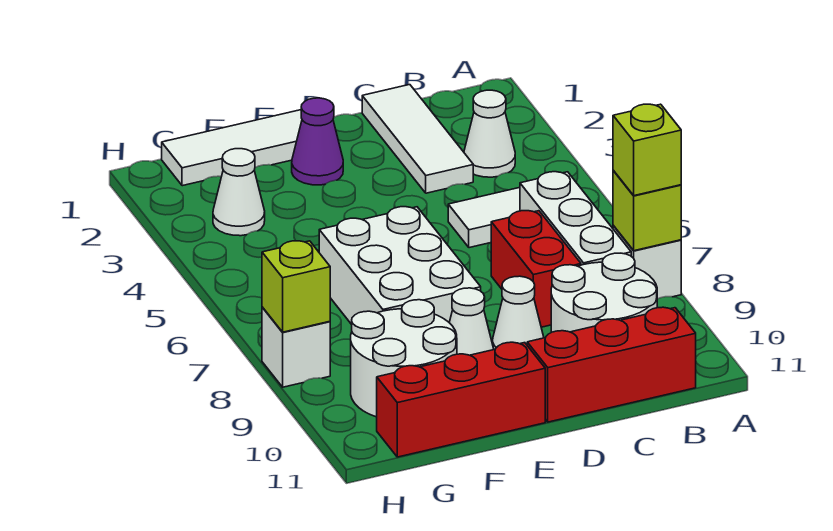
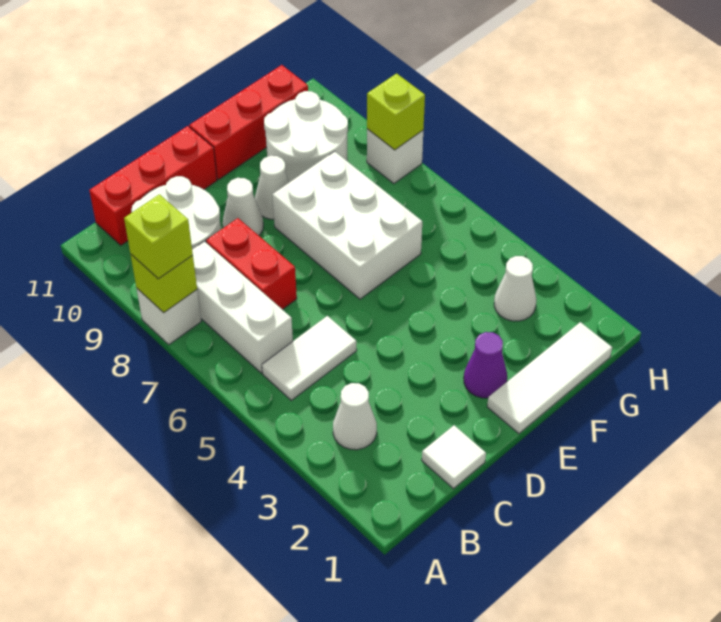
white 1x3 tile [362,85,473,193] -> white 1x1 tile [422,425,486,489]

